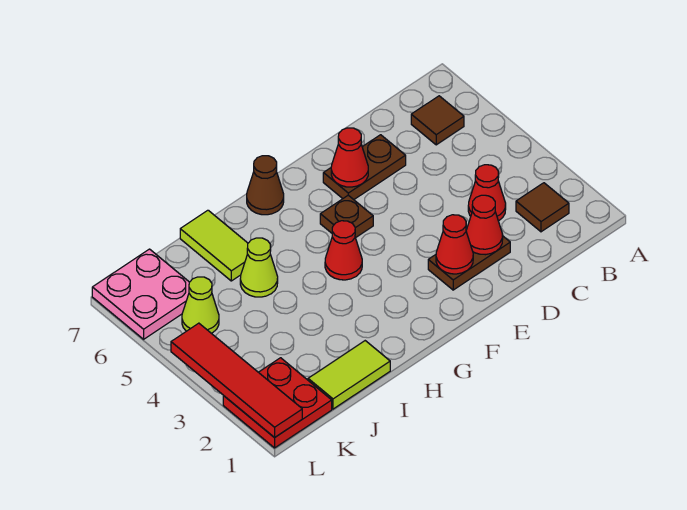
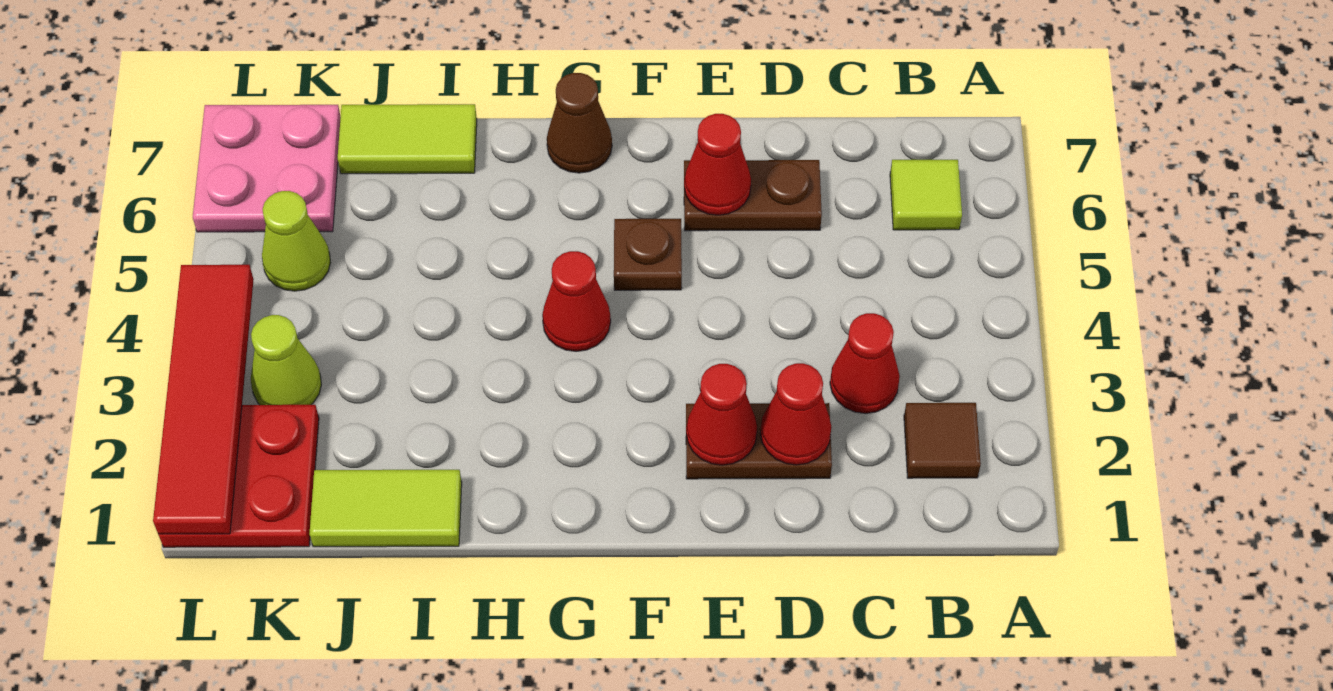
brown 1x1 tile [411,96,464,145] -> lime 1x1 tile [890,160,962,230]
lime 1x1 cone [240,238,278,297] -> lime 1x1 cone moved to [251,315,321,405]
lime 1x2 tile [180,210,248,281] -> lime 1x2 tile turned to [338,104,477,174]

